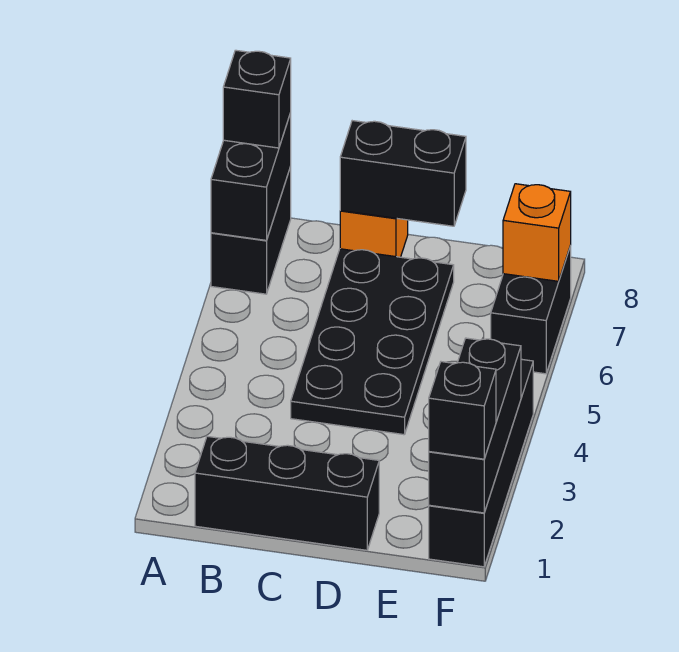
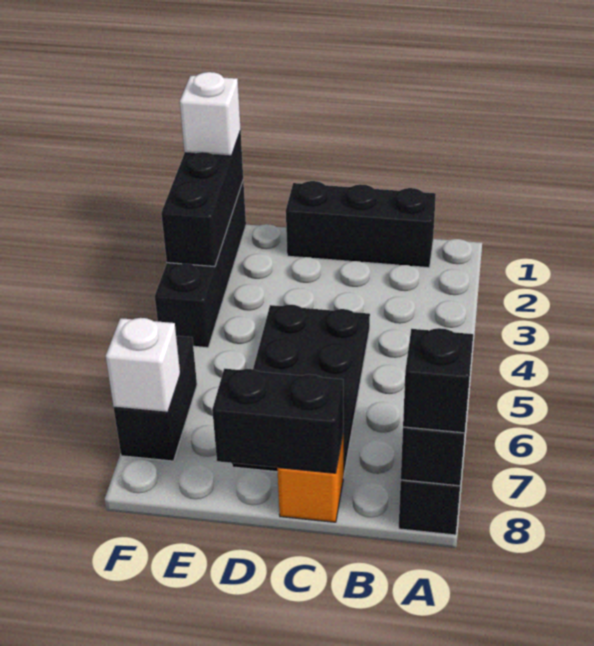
black 1x1 brick [429,362,496,459] -> white 1x1 brick [180,72,241,156]
orange 1x1 brick [503,184,571,281] -> white 1x1 brick [106,318,180,412]

